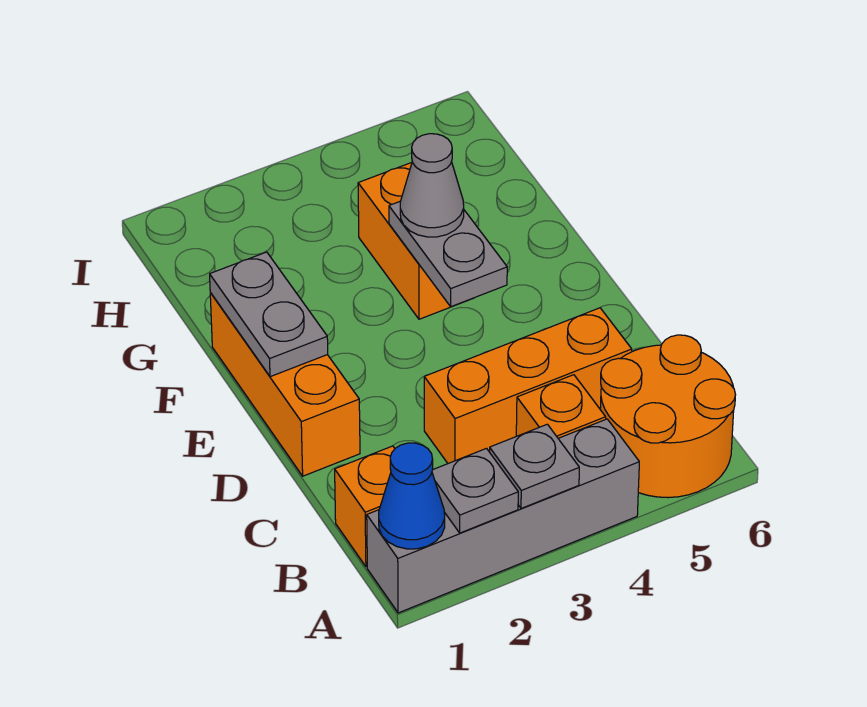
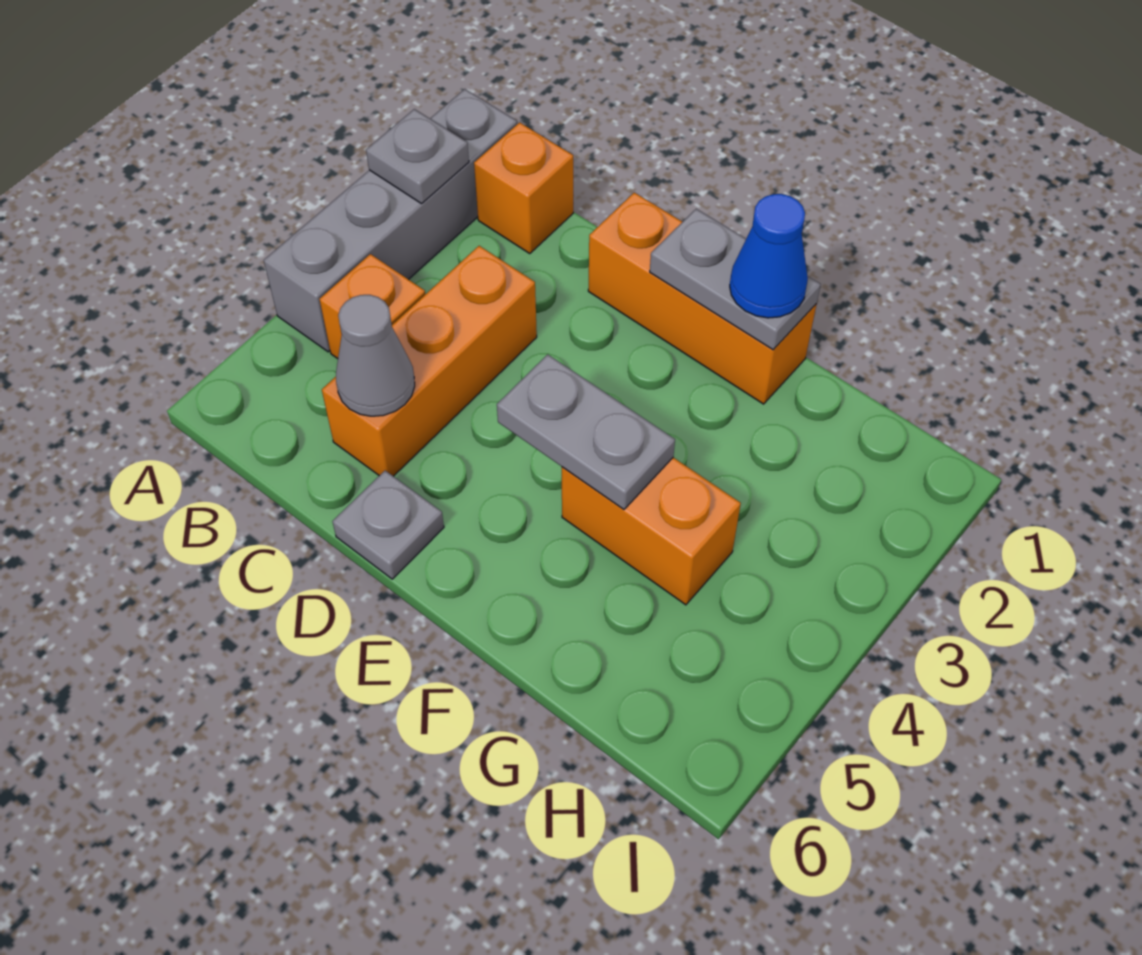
blue 1x1 cone [379,443,445,549] -> blue 1x1 cone moved to [730,194,808,318]
grey 1x1 plate [490,424,579,508] -> grey 1x1 plate moved to [332,470,444,579]
orange 2x2 round brick [600,335,736,498] -> none
grey 1x1 cone [400,134,464,237] -> grey 1x1 cone moved to [336,295,415,416]

